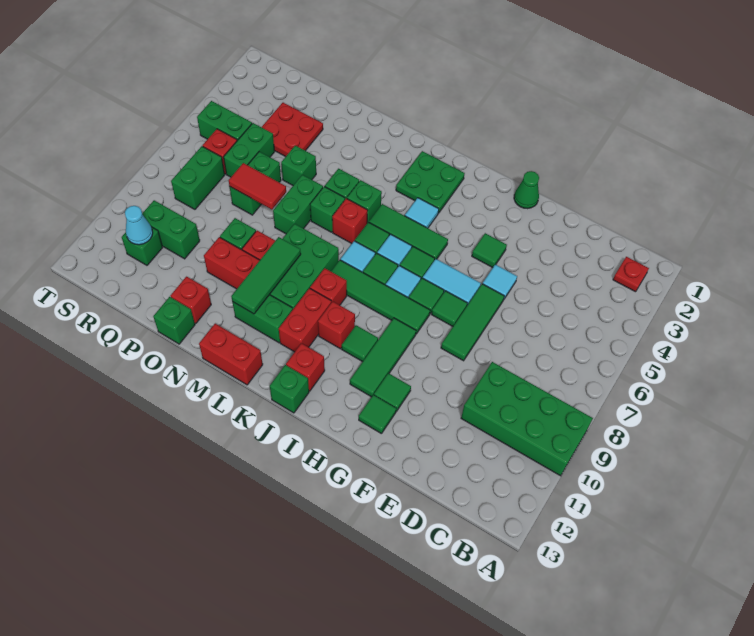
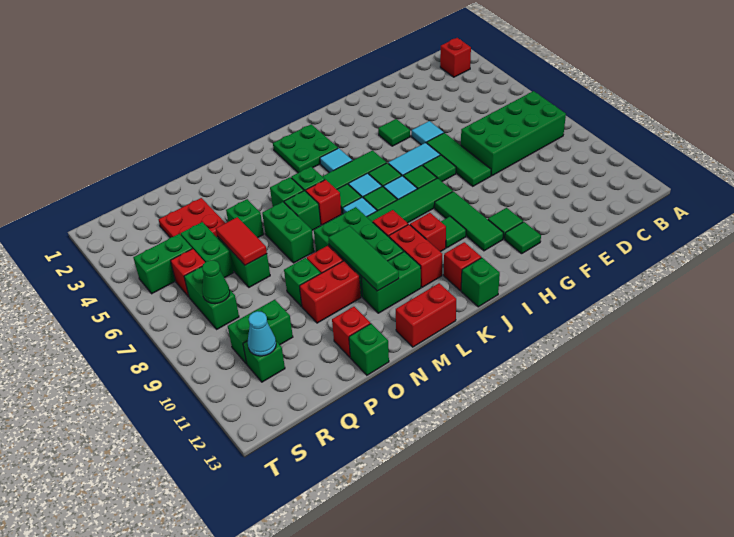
green 2x4 brick [461,362,593,476] -> green 2x4 brick moved to [461,91,566,176]
red 1x1 plate [613,257,649,292] -> red 1x1 brick [440,38,471,77]
green 1x1 cone [514,171,539,209] -> green 1x1 cone moved to [202,260,230,304]
red 1x2 tile [229,163,286,209] -> red 1x2 tile turned to [216,217,267,265]

